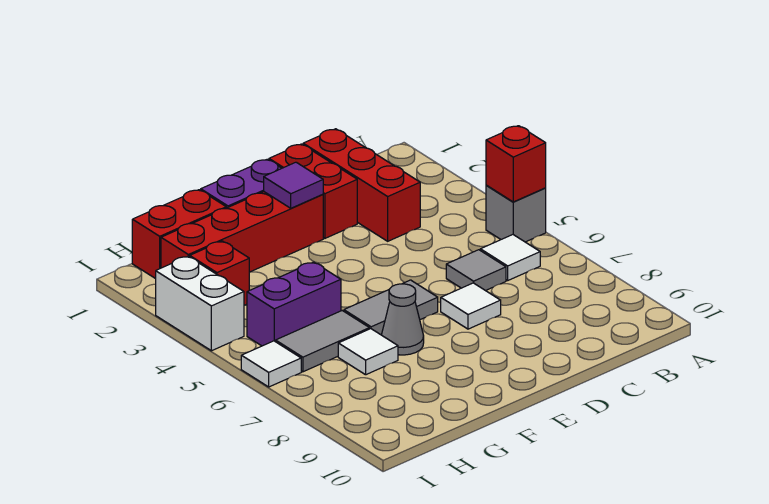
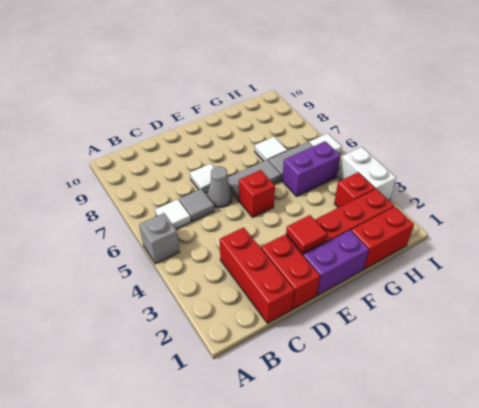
red 1x1 brick [486,126,546,202] -> red 1x1 brick moved to [239,170,275,217]
purple 1x1 tile [264,162,323,208] -> red 1x1 tile [286,215,327,253]
grey 1x1 cone [382,284,424,355] -> grey 1x1 cone moved to [207,166,232,207]

